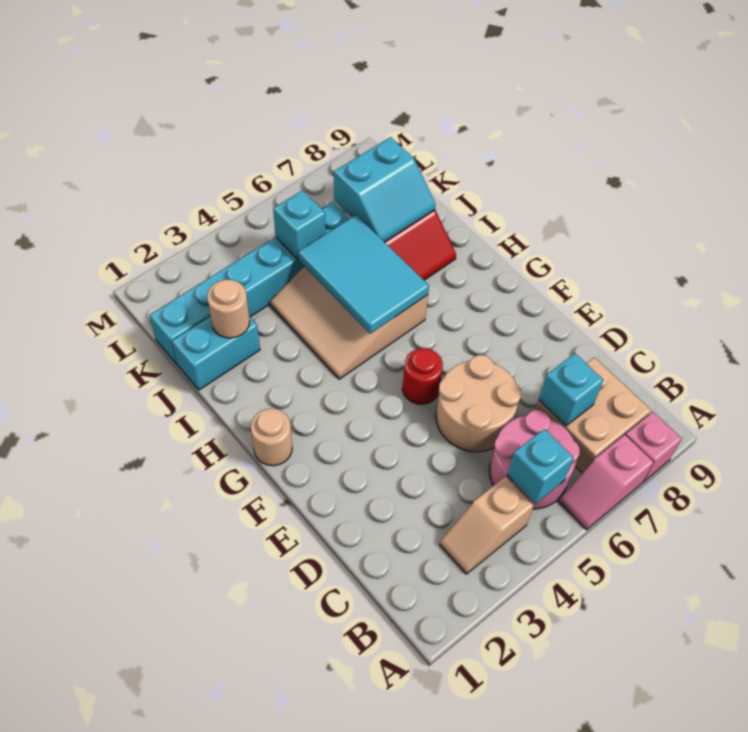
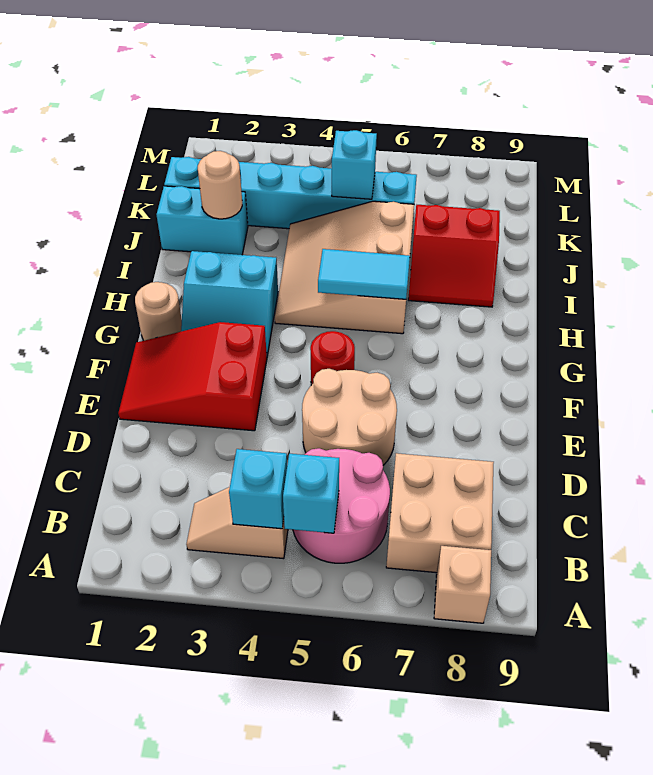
pink 1x2 slope [559,435,654,530] -> none
pink 1x1 brick [626,412,682,482] -> tan 1x1 brick [434,546,491,623]
cyan 1x1 brick [539,353,603,426] -> cyan 1x1 brick moved to [229,449,287,529]
none -> red 2x3 slope [118,322,267,431]
cyan 2x3 tile [298,215,429,334] -> cyan 1x2 tile [318,249,410,299]
cyan 2x2 slope [334,137,436,242] -> cyan 2x2 slope moved to [181,251,278,356]

